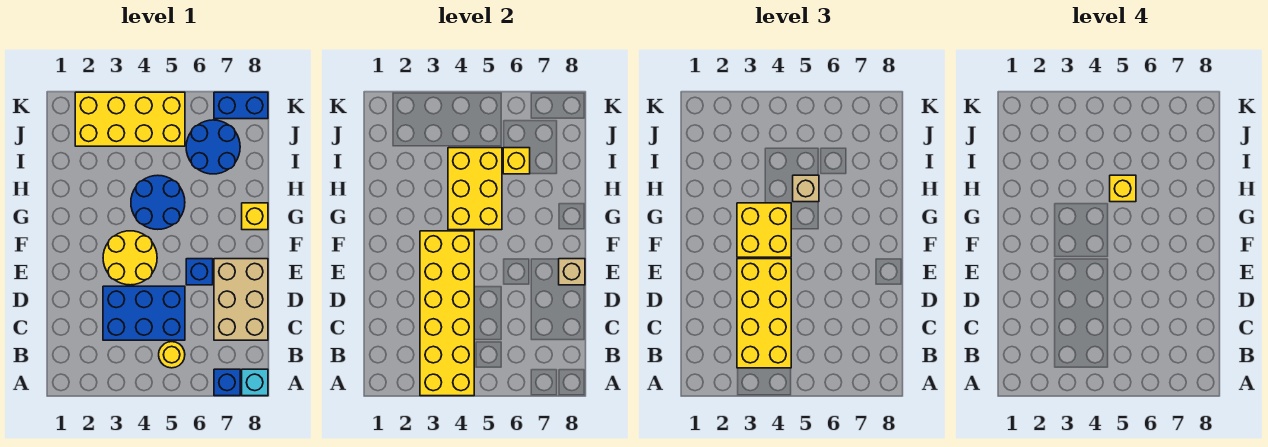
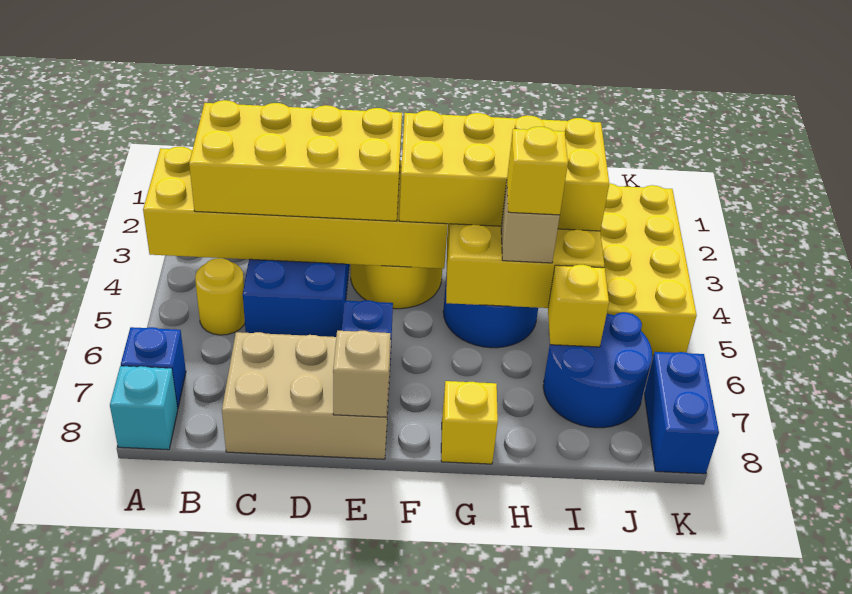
yellow 2x2 brick [737,203,791,257] -> yellow 2x4 brick [399,110,609,231]

